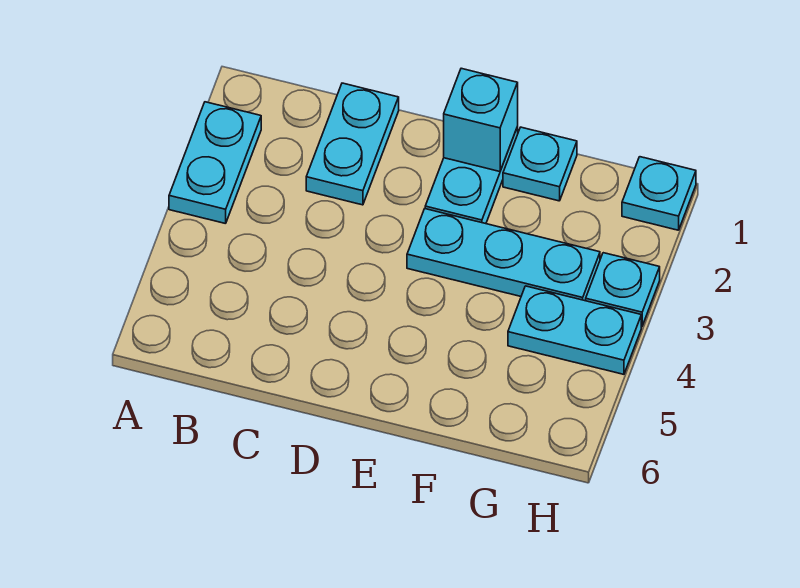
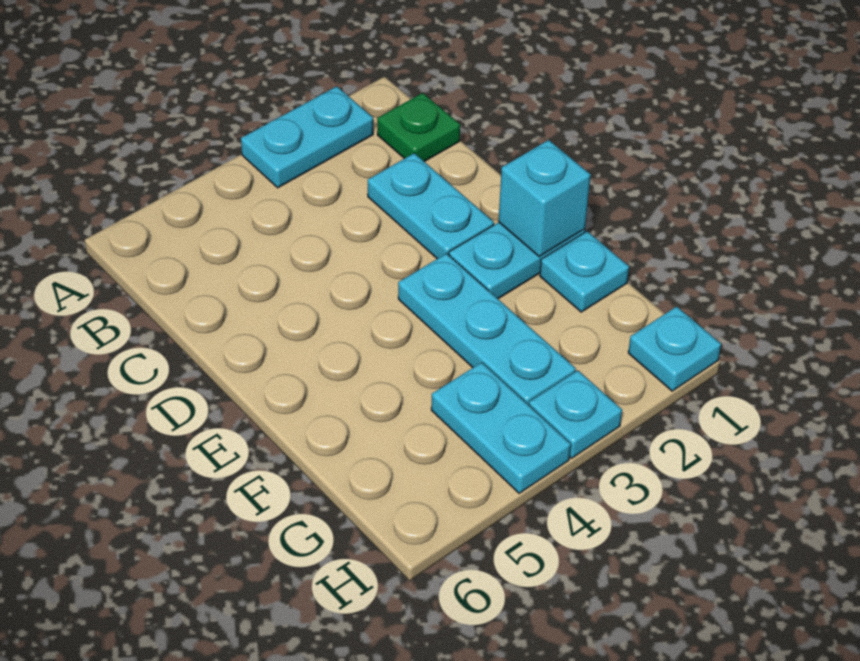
none -> green 1x1 plate [377,93,460,162]
cyan 1x2 plate [306,83,399,205] -> cyan 1x2 plate turned to [368,153,494,259]

